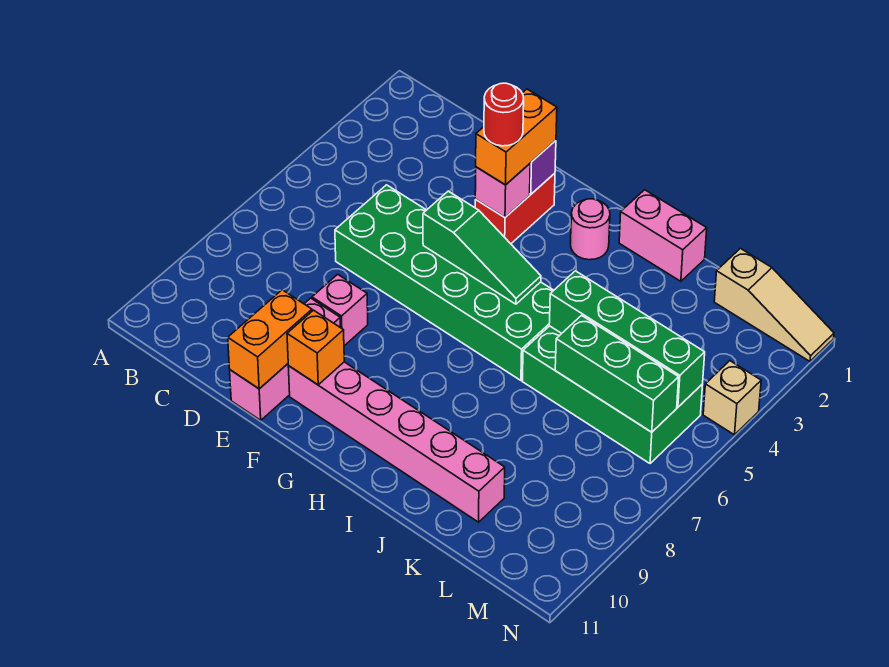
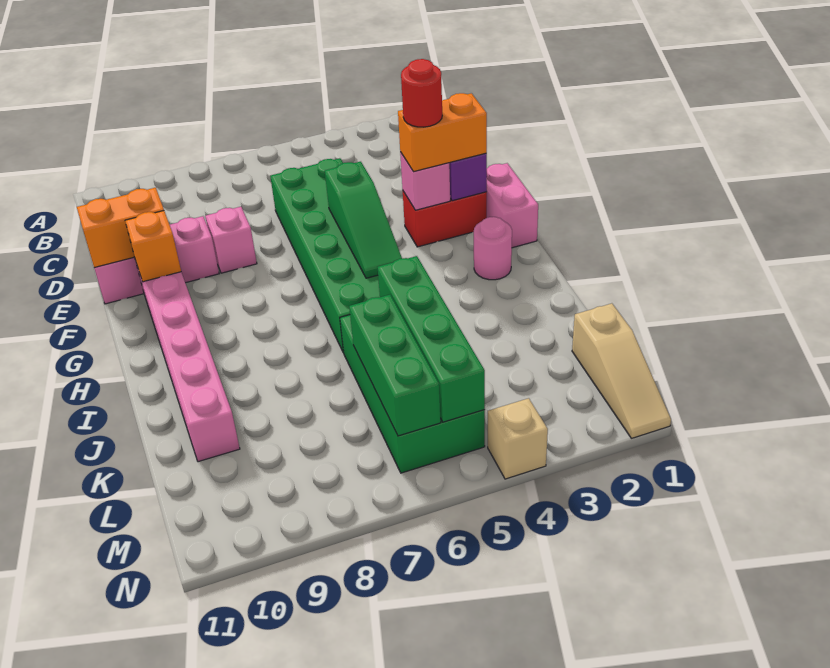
pink 1x2 brick [619,190,707,281] -> pink 1x2 brick moved to [487,163,538,248]

